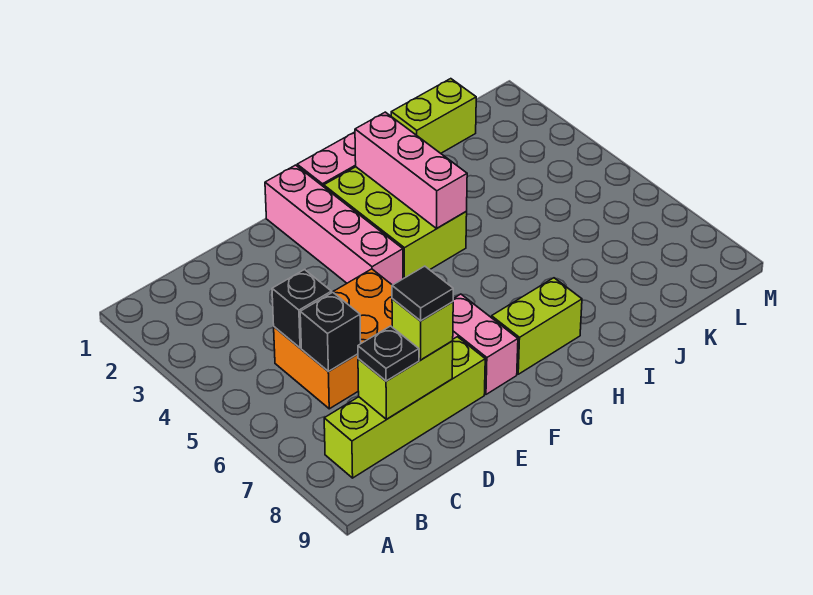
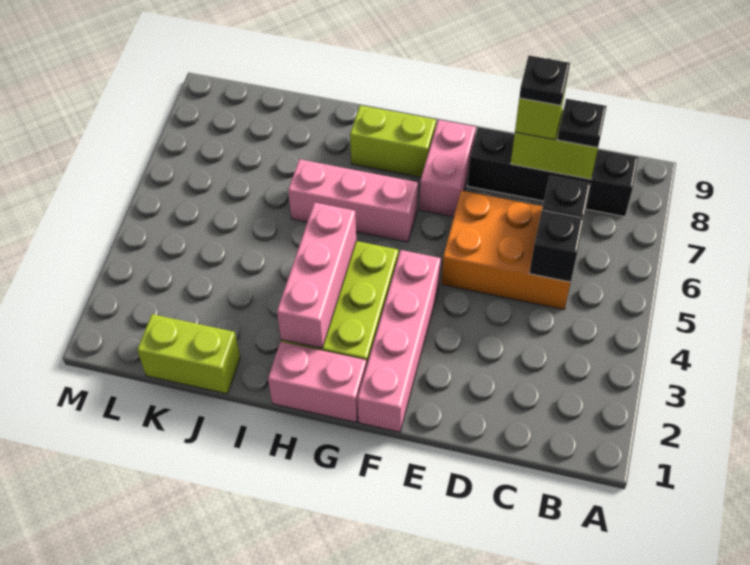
lime 1x4 brick [324,337,485,478] -> black 1x4 brick [467,127,638,217]
black 1x1 tile [392,266,453,321] -> black 1x1 plate [519,56,570,106]
none -> pink 1x3 brick [288,159,418,242]

